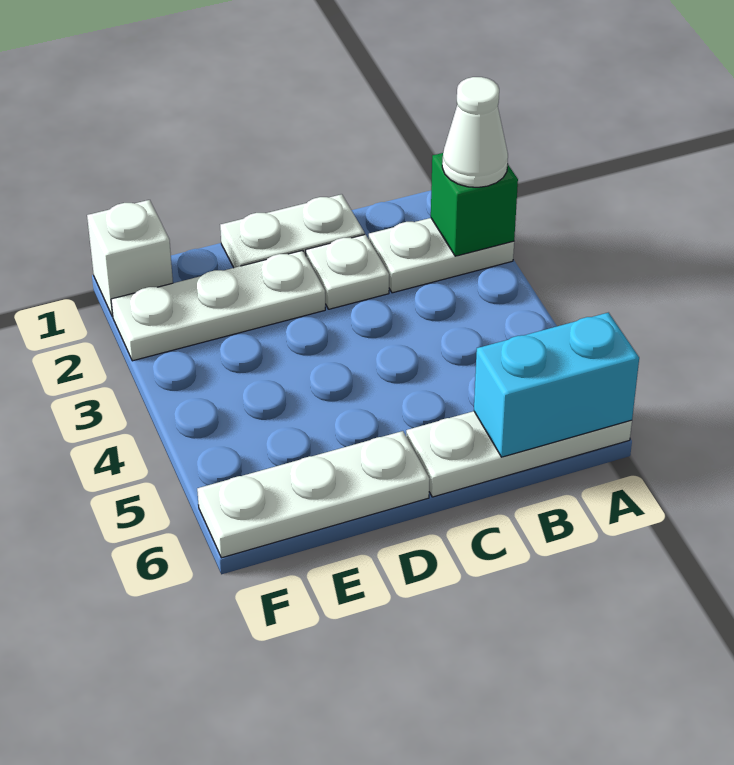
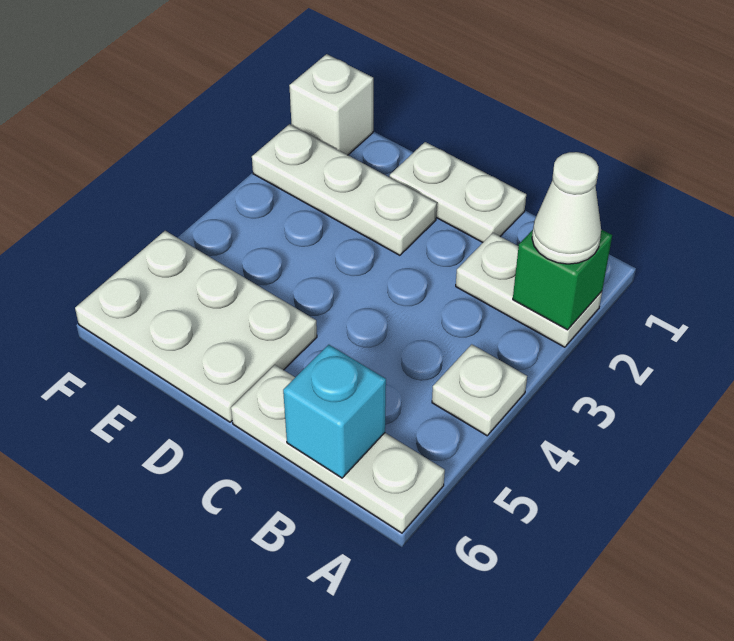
cyan 1x2 brick [474,313,639,457] -> cyan 1x1 brick [283,345,386,478]
white 1x1 plate [306,235,389,309] -> white 1x1 plate moved to [432,344,527,436]
white 1x3 plate [197,431,429,558] -> white 2x3 plate [75,231,317,422]

